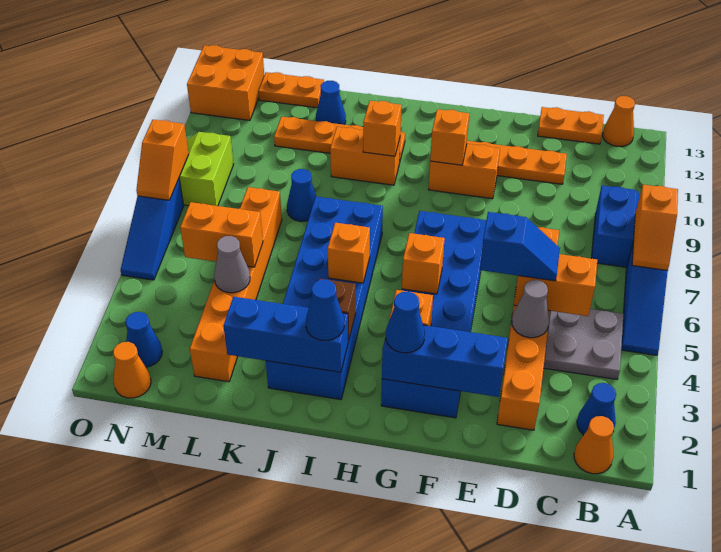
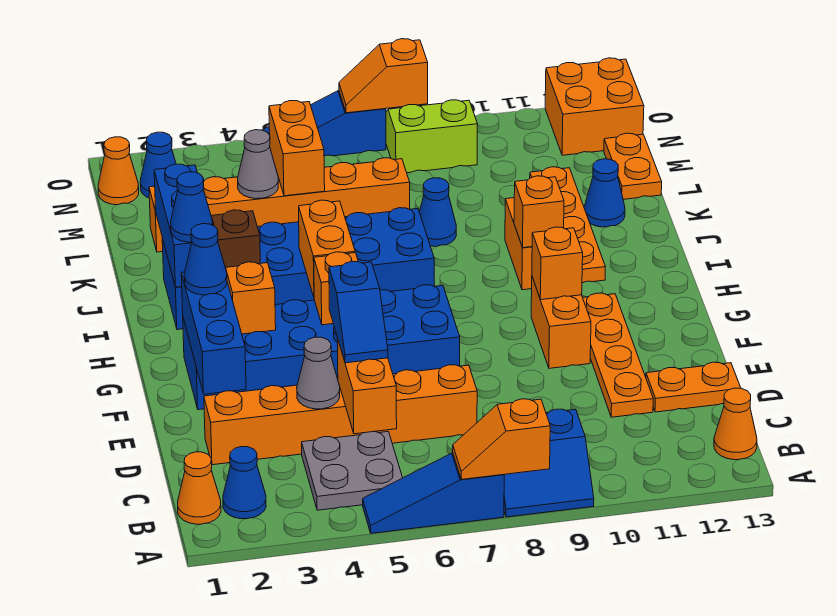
orange 1x2 plate [538,107,604,144] -> orange 1x2 plate turned to [646,362,741,412]
orange 1x1 brick [328,223,370,283] -> orange 1x2 brick [299,200,355,297]

